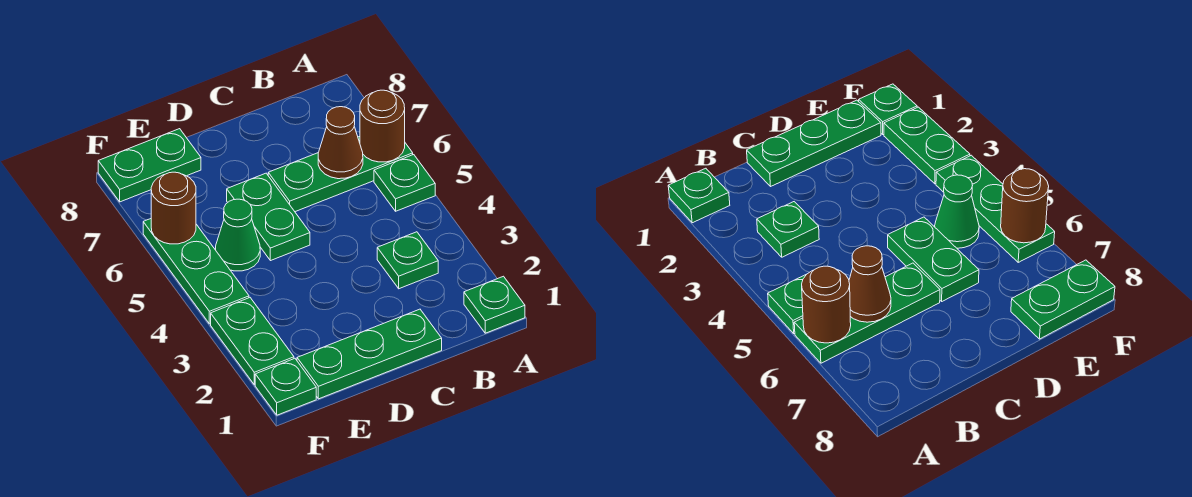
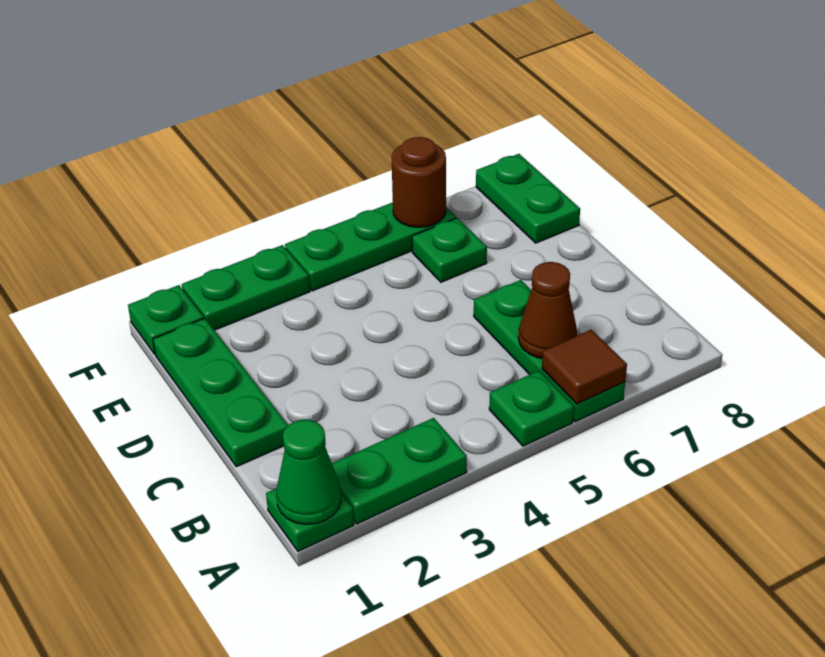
brown 1x1 round brick [360,90,405,162] -> brown 1x1 tile [542,330,627,404]
green 1x1 plate [377,232,438,289] -> green 1x1 plate moved to [412,218,487,282]
green 1x2 plate [227,173,310,261] -> green 1x2 plate moved to [332,418,467,524]
green 1x1 cone [216,199,260,271] -> green 1x1 cone moved to [277,420,341,524]

